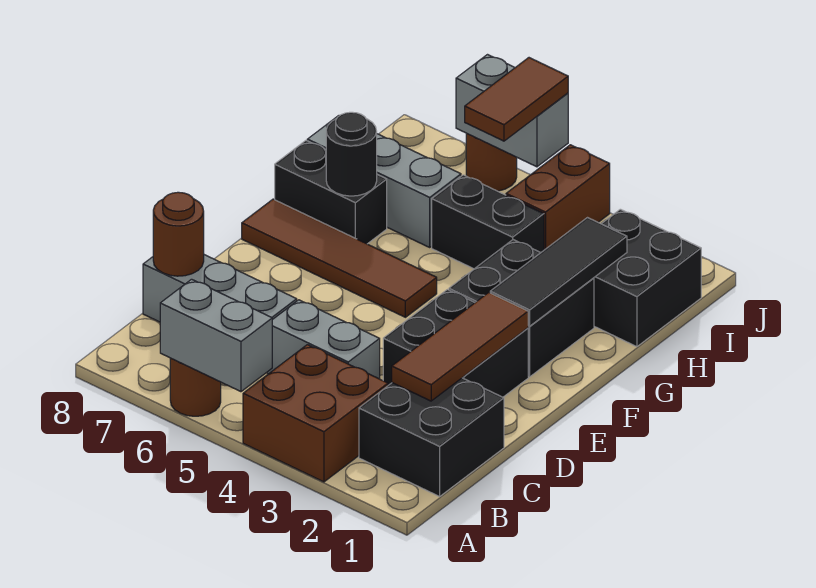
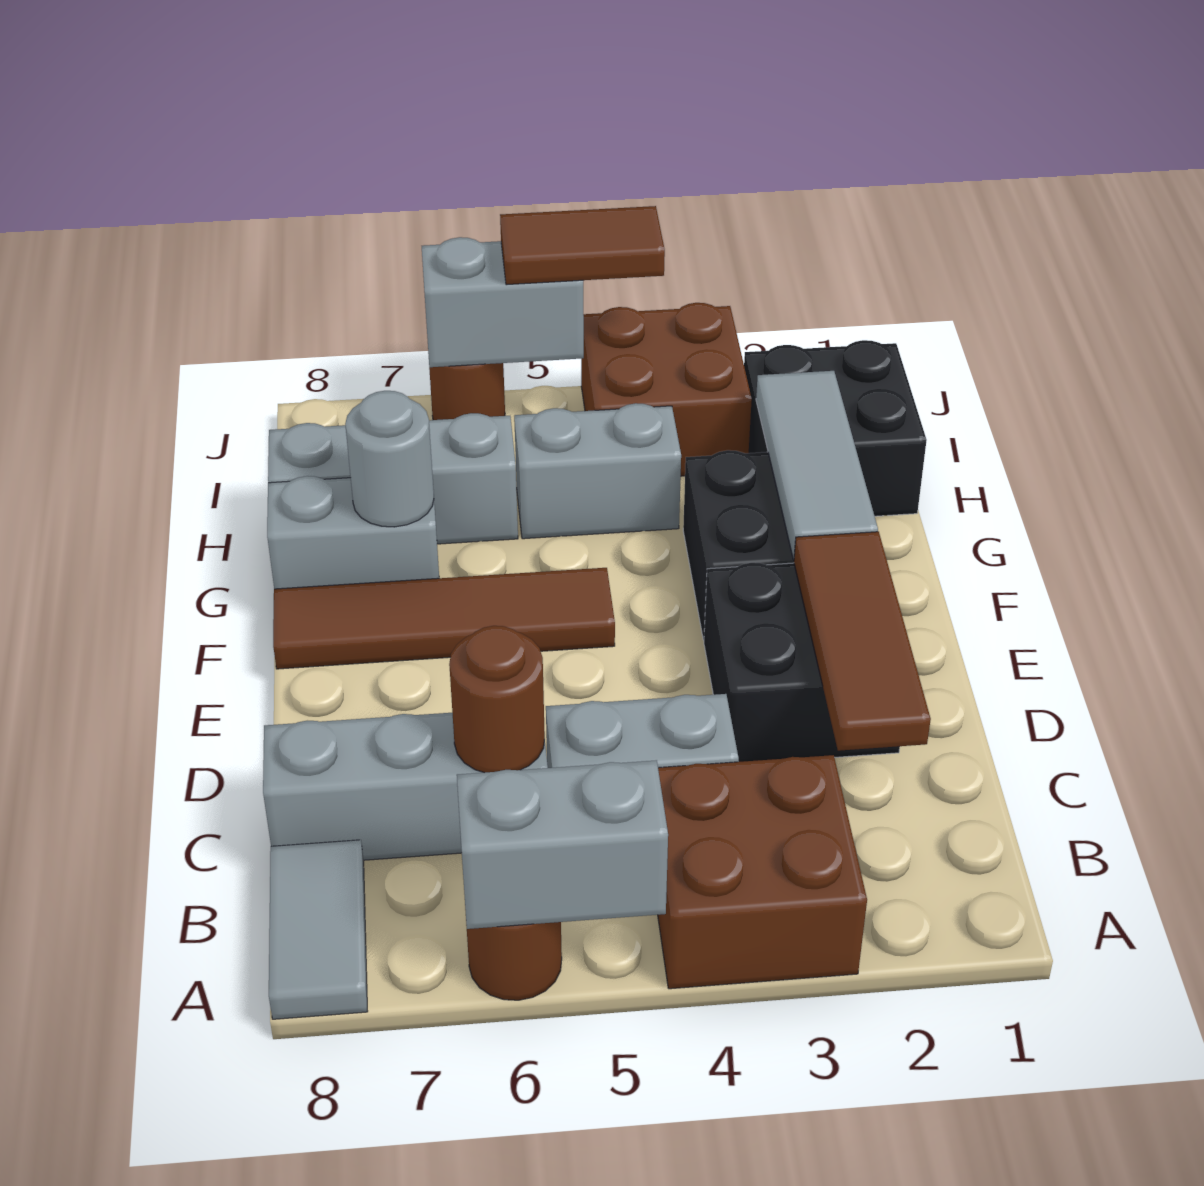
none -> grey 1x2 tile [269,840,368,1019]
black 2x2 brick [359,378,504,496] -> none
brown 1x1 round brick [153,192,204,276] -> brown 1x1 round brick moved to [449,626,545,773]
black 1x3 tile [490,218,627,326] -> grey 1x3 tile [756,371,878,559]
black 1x2 brick [275,141,387,244] -> grey 1x2 brick [267,476,439,589]
black 1x1 round brick [326,112,377,196] -> grey 1x1 round brick [345,391,434,527]
black 1x2 brick [432,175,544,269] -> grey 1x2 brick [514,403,681,539]
brown 1x2 brick [506,145,610,250] -> brown 2x2 brick [581,303,752,476]
brown 1x2 tile [465,58,568,141] -> brown 1x2 tile turned to [500,206,665,285]

